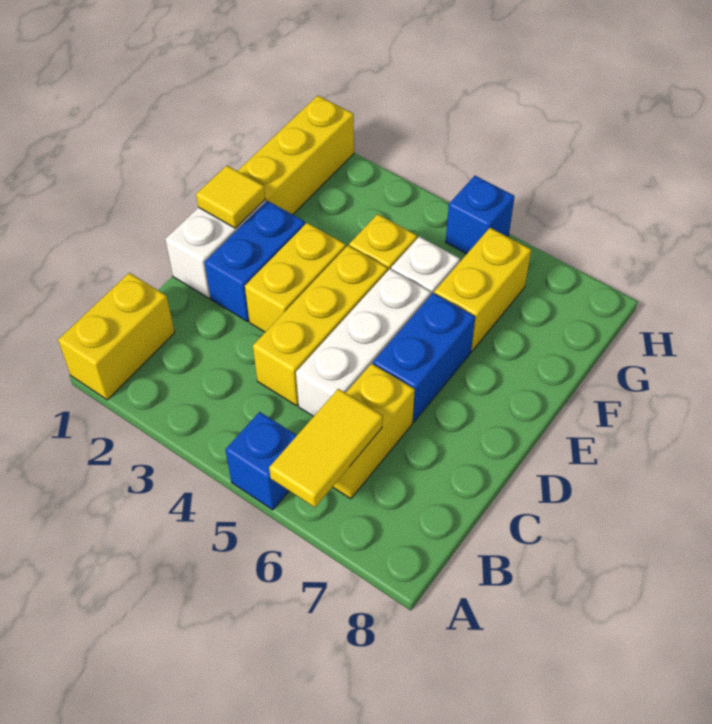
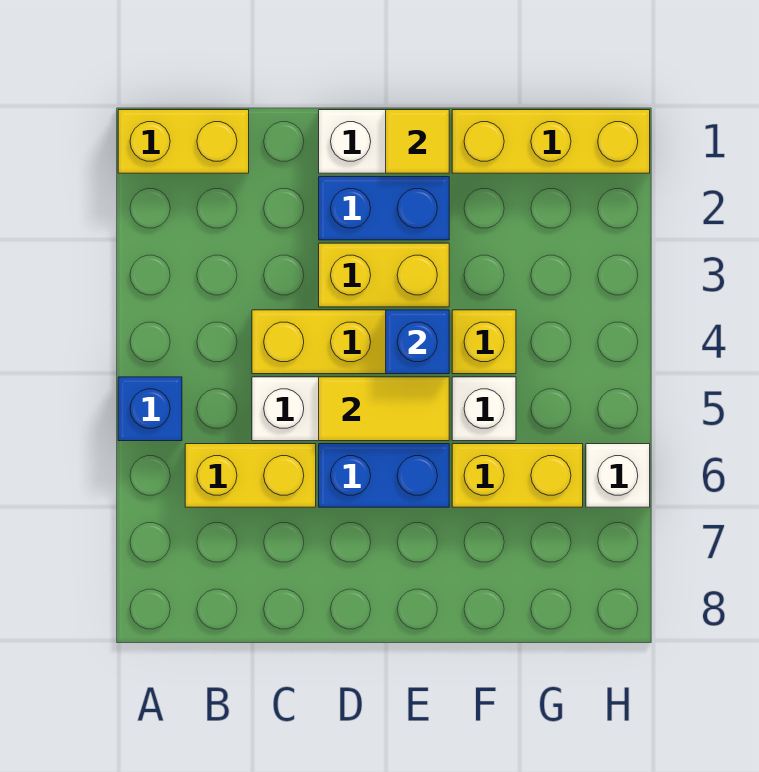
yellow 1x2 tile [269,389,383,507] -> yellow 1x2 tile moved to [319,377,449,441]
blue 1x1 brick [446,176,515,254] -> blue 1x1 brick moved to [386,310,449,374]
none -> white 1x1 brick [586,444,650,507]

